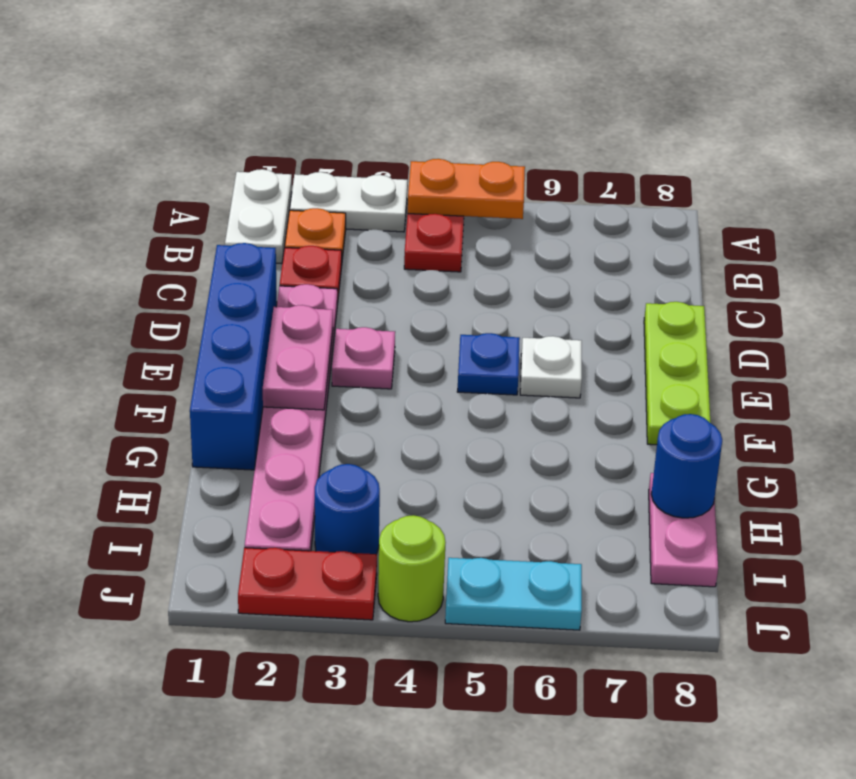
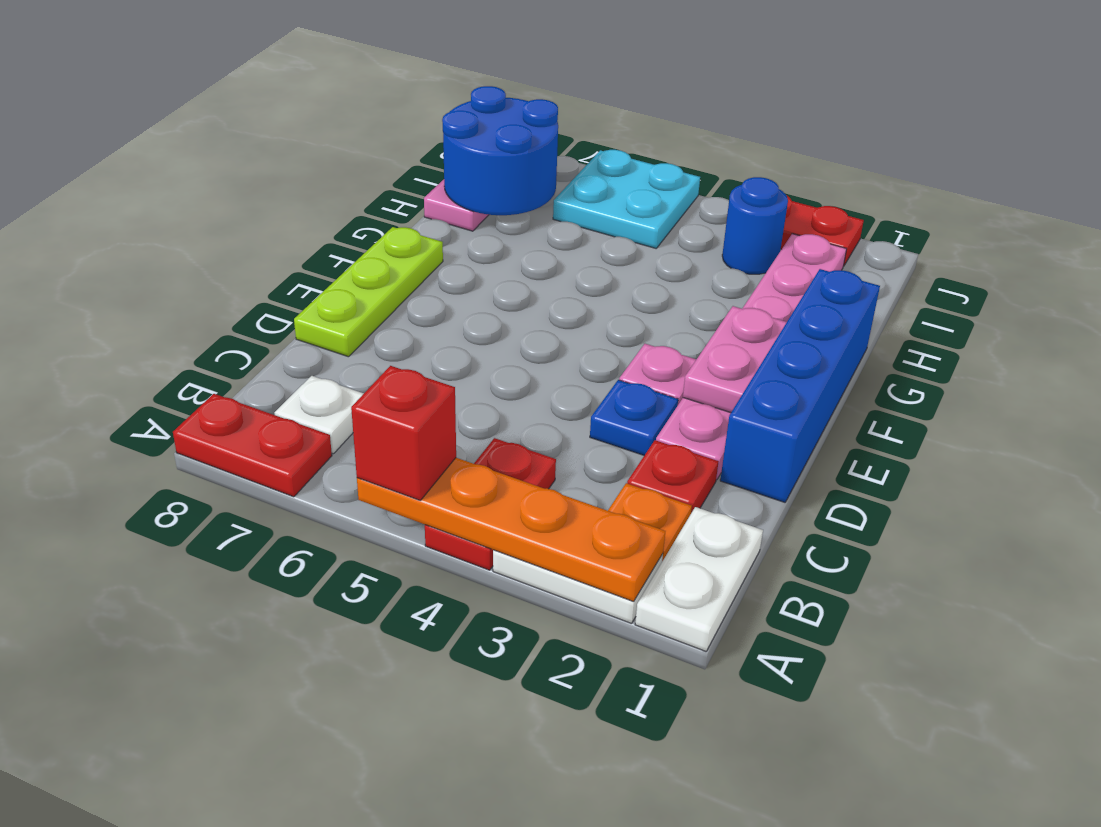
orange 1x2 plate [408,159,525,219] -> orange 1x4 plate [357,458,665,602]
none -> red 1x1 brick [351,366,456,500]
none -> red 1x2 plate [173,394,332,497]
blue 1x1 plate [457,333,520,395] -> blue 1x1 plate moved to [590,380,678,455]
white 1x1 plate [520,336,582,398] -> white 1x1 plate moved to [274,376,364,454]
blue 1x1 round brick [651,414,722,518] -> blue 2x2 round brick [442,86,558,215]
lime 1x1 round brick [378,515,446,622] -> none
cyan 1x2 plate [445,558,582,630] -> cyan 2x2 plate [553,150,700,248]

